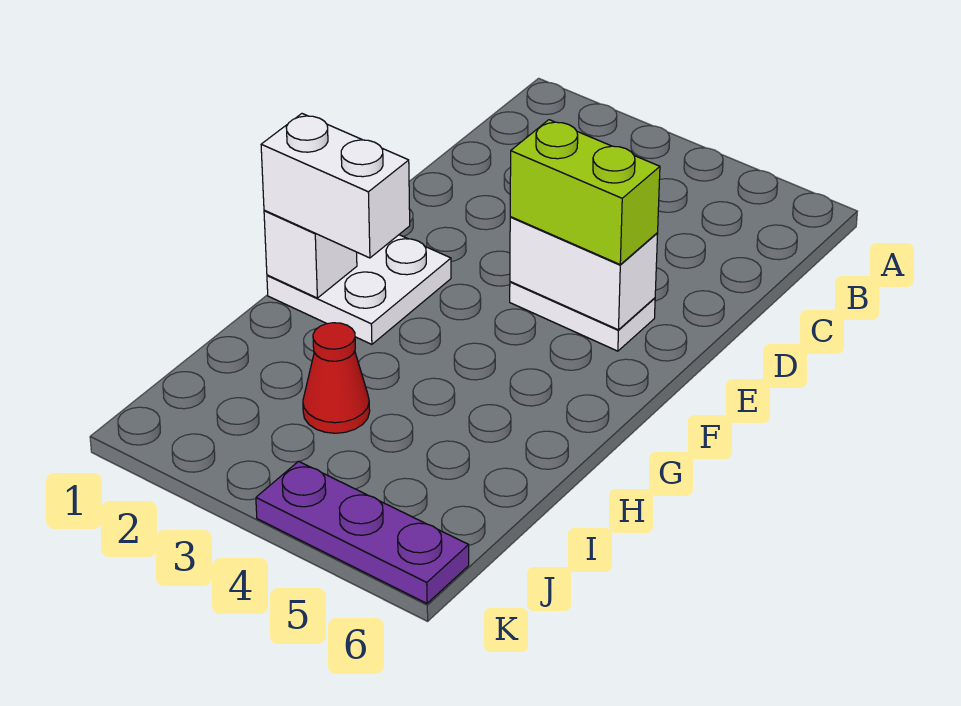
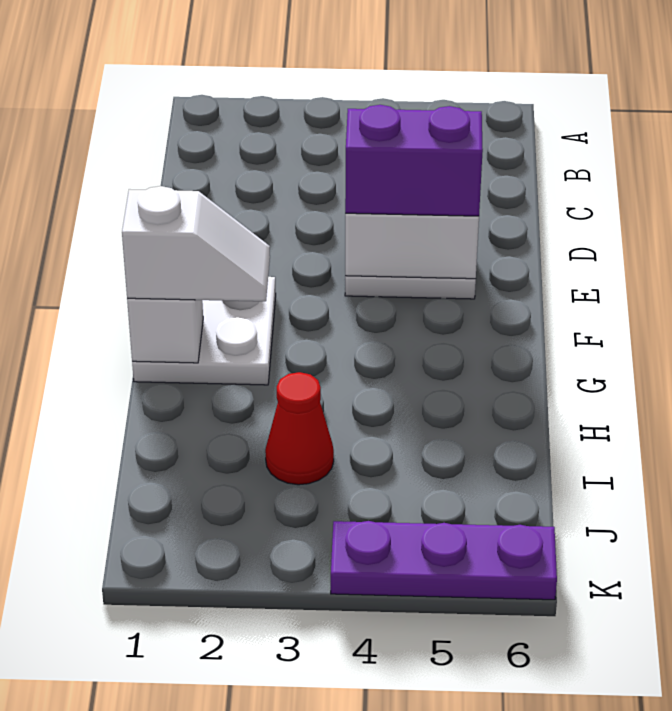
lime 1x2 brick [510,120,660,264] -> purple 1x2 brick [345,105,483,216]
white 1x2 brick [261,114,410,258] -> white 1x2 slope [122,186,270,301]

